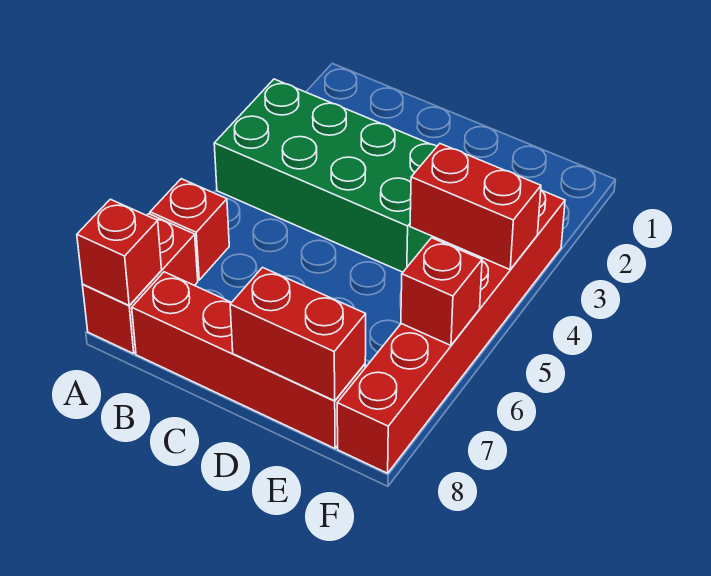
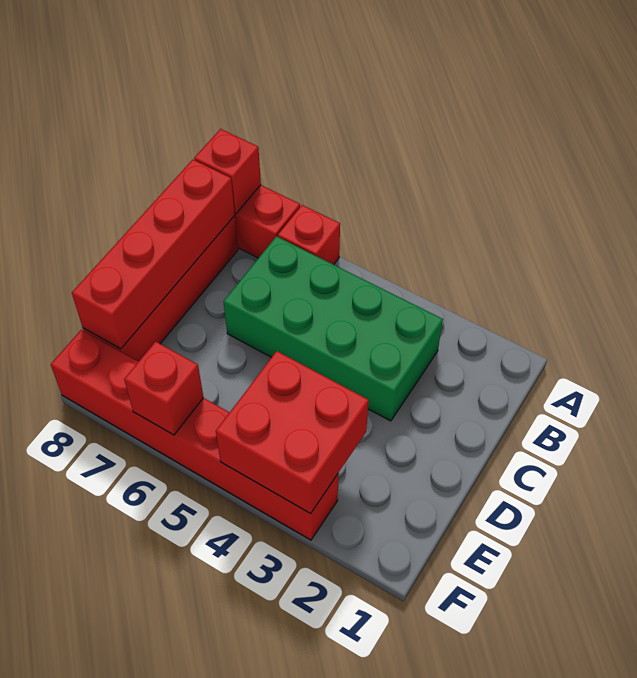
green 2x4 brick [214,79,437,272] -> green 2x4 brick turned to [223,236,443,421]
red 1x2 brick [230,268,366,401] -> red 1x4 brick [72,160,235,349]
red 1x2 brick [410,144,541,270] -> red 2x2 brick [216,351,369,514]

